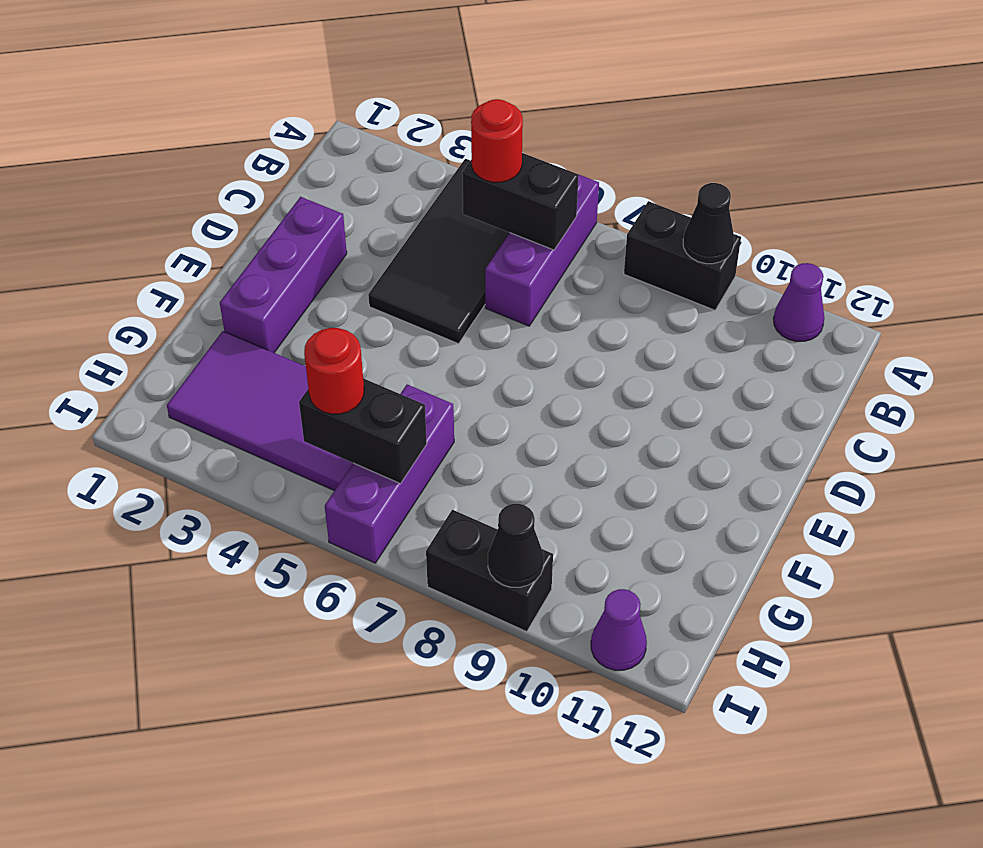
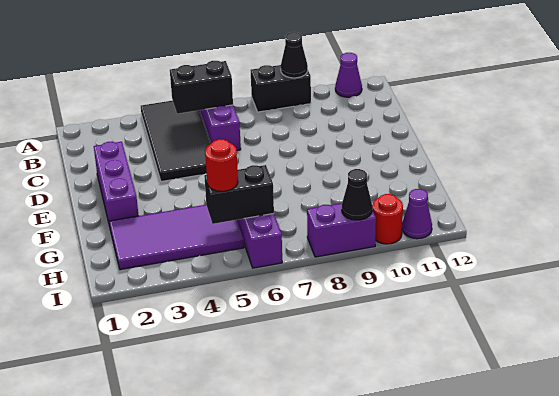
red 1x1 round brick [471,99,523,182] -> red 1x1 round brick moved to [372,194,403,244]
black 1x2 brick [426,510,553,632] -> purple 1x2 brick [307,203,376,257]

